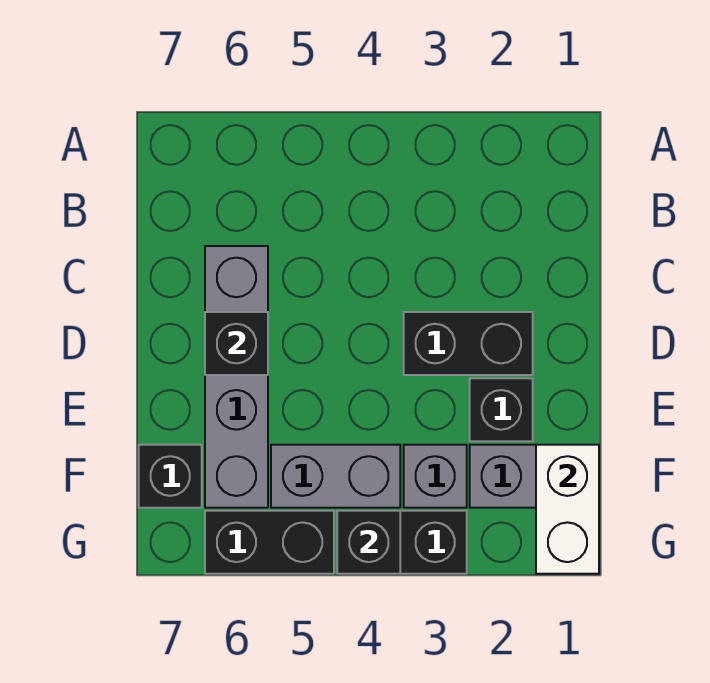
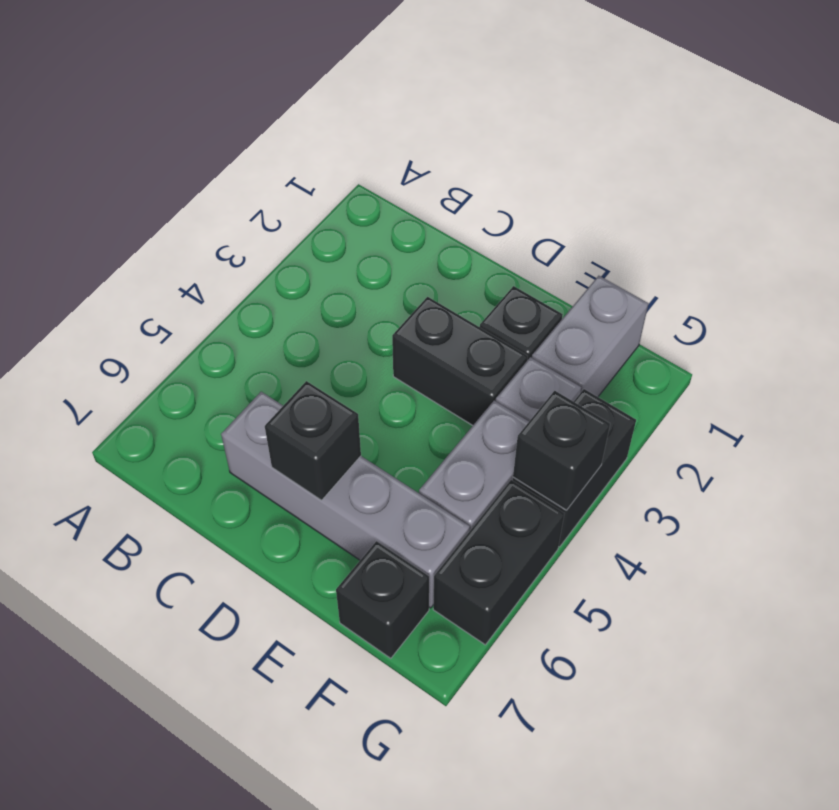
black 1x2 brick [404,312,533,375] -> black 1x2 brick turned to [392,297,528,425]
white 1x2 brick [536,445,599,574] -> none

